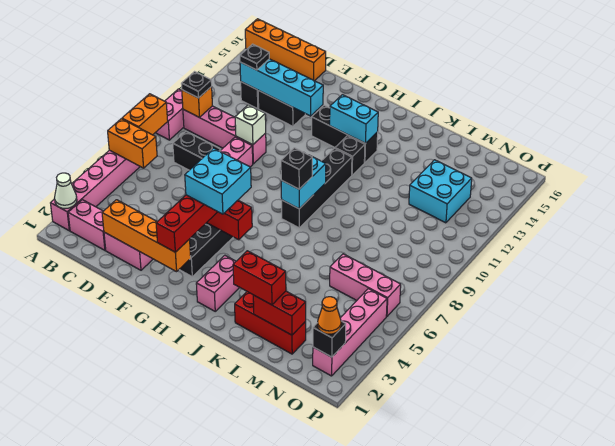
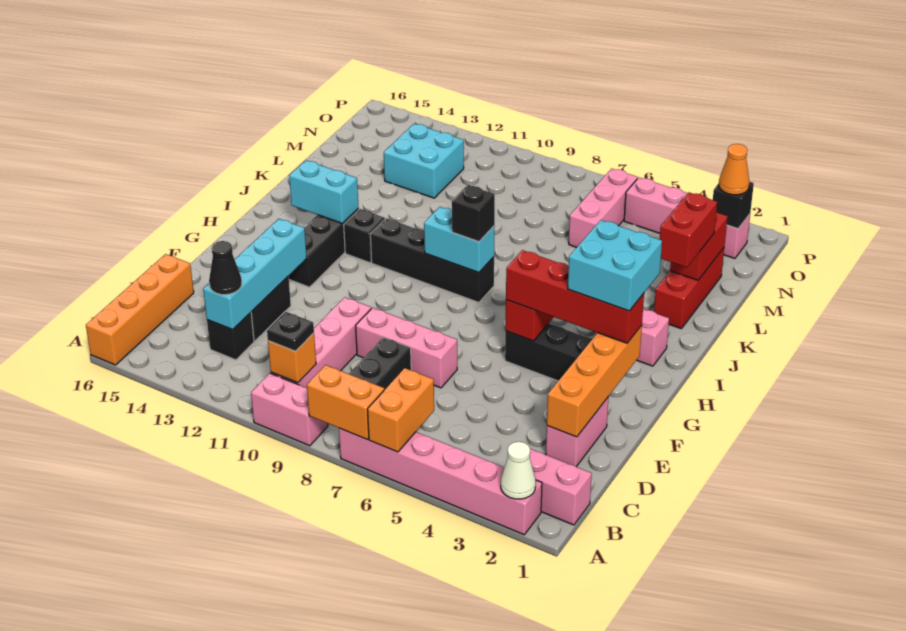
pink 1x2 brick [68,200,106,250] -> pink 1x2 brick turned to [530,449,592,525]
black 1x1 plate [240,44,269,70] -> black 1x1 cone [209,241,242,295]
white 1x1 brick [235,105,266,145] -> none
cyan 2x2 brick [185,148,251,214] -> cyan 2x2 brick moved to [568,220,662,311]
cyan 1x2 brick [330,95,378,143] -> cyan 1x2 brick turned to [289,160,359,224]

